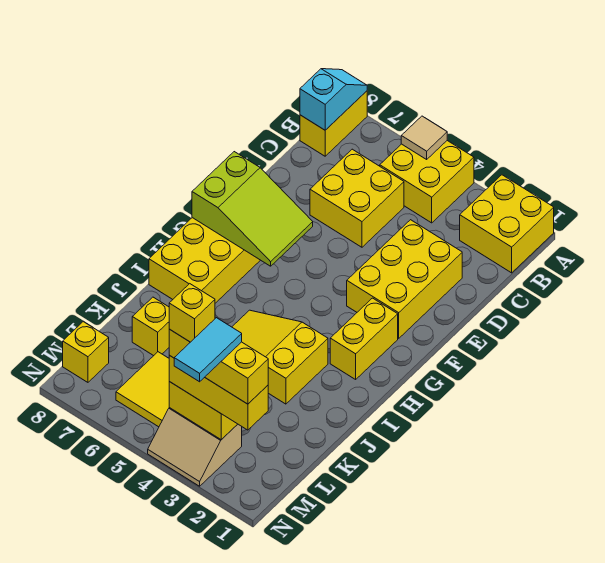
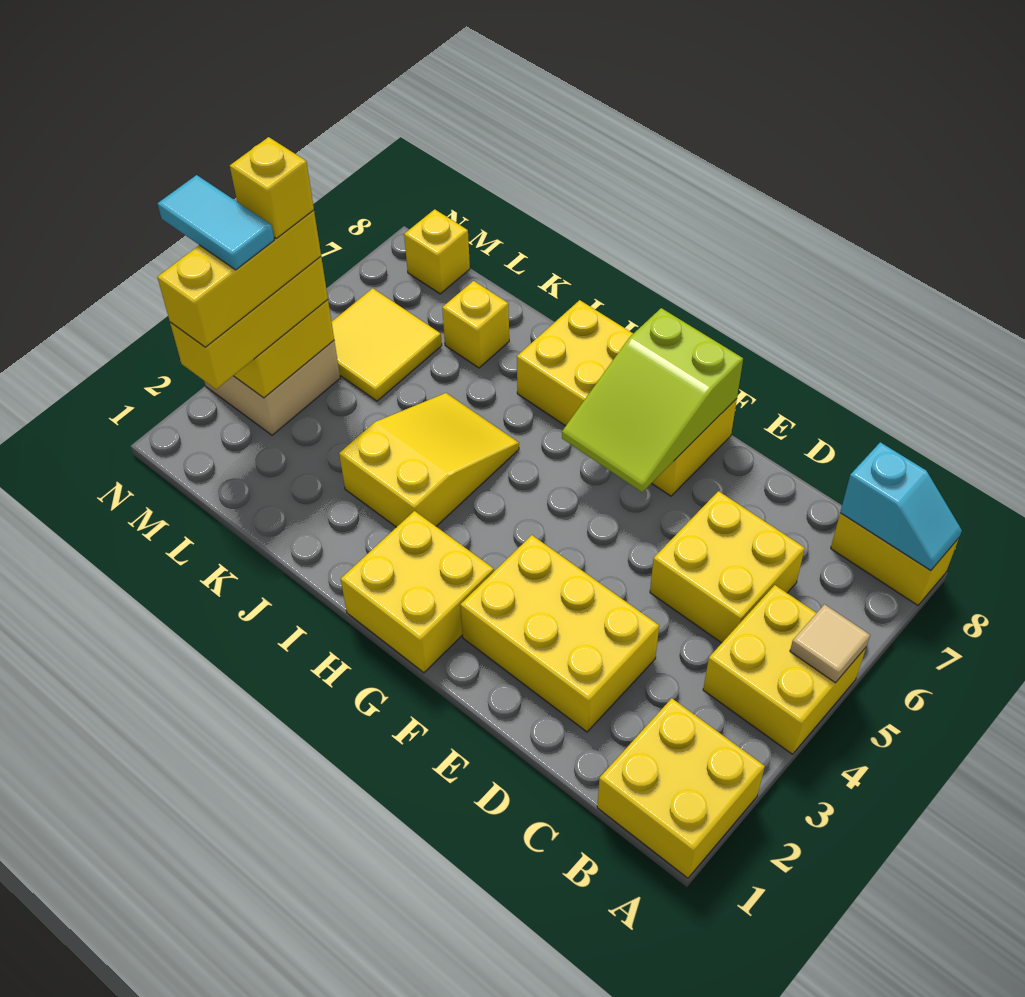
yellow 1x2 brick [330,298,398,379] -> yellow 2x2 brick [341,511,494,673]

